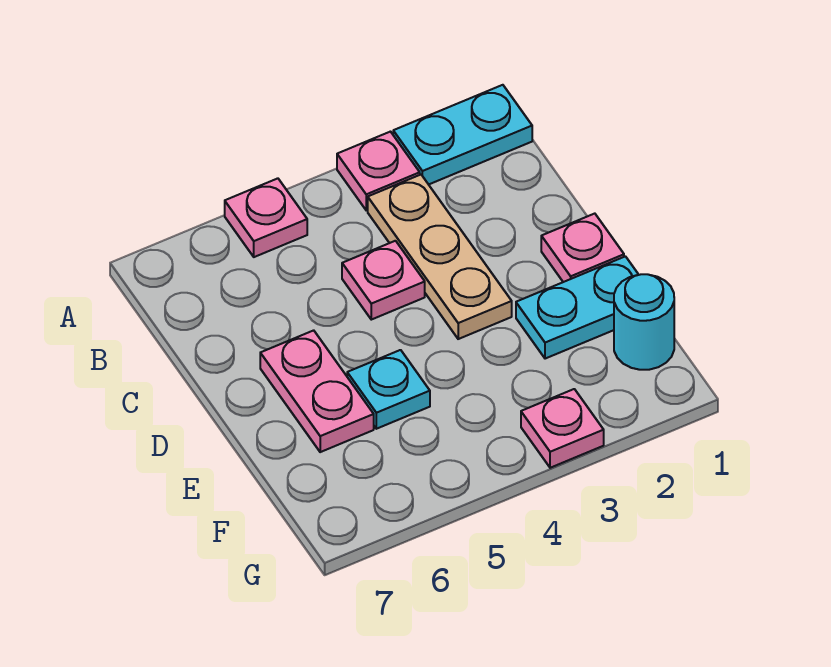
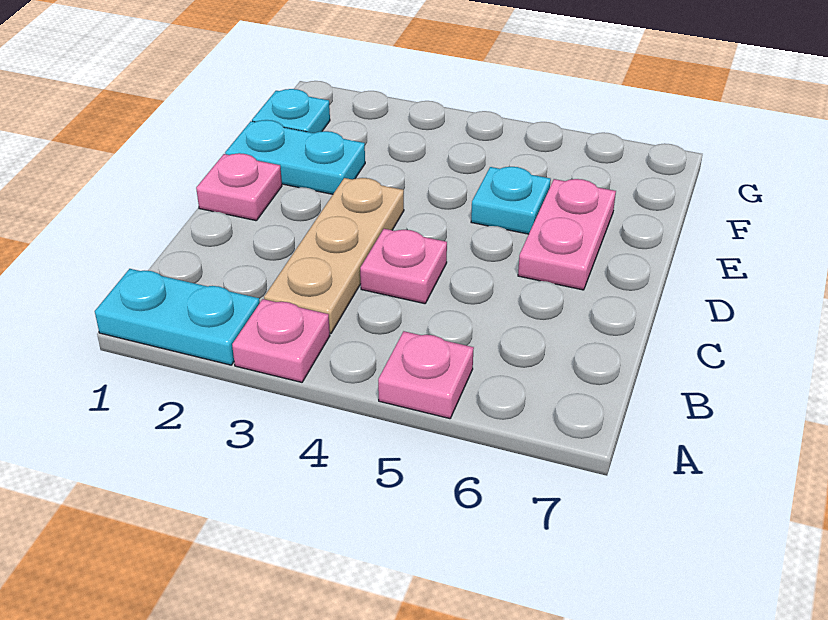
cyan 1x1 round brick [614,274,674,370] -> cyan 1x1 plate [252,89,330,133]
pink 1x1 plate [521,389,604,468] -> none

